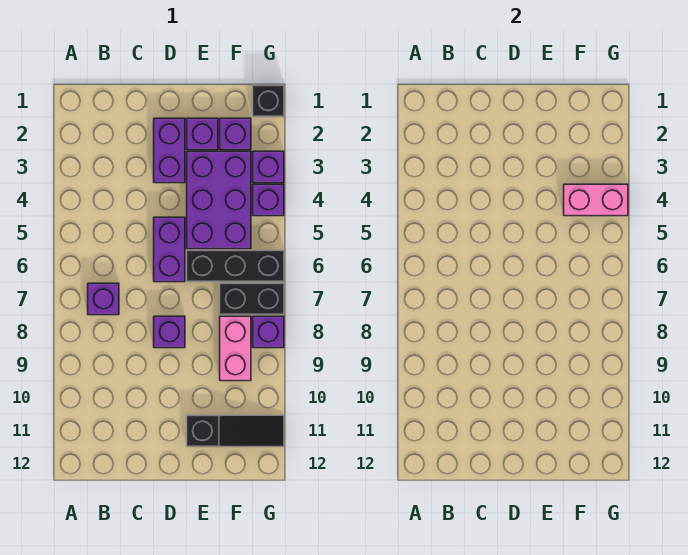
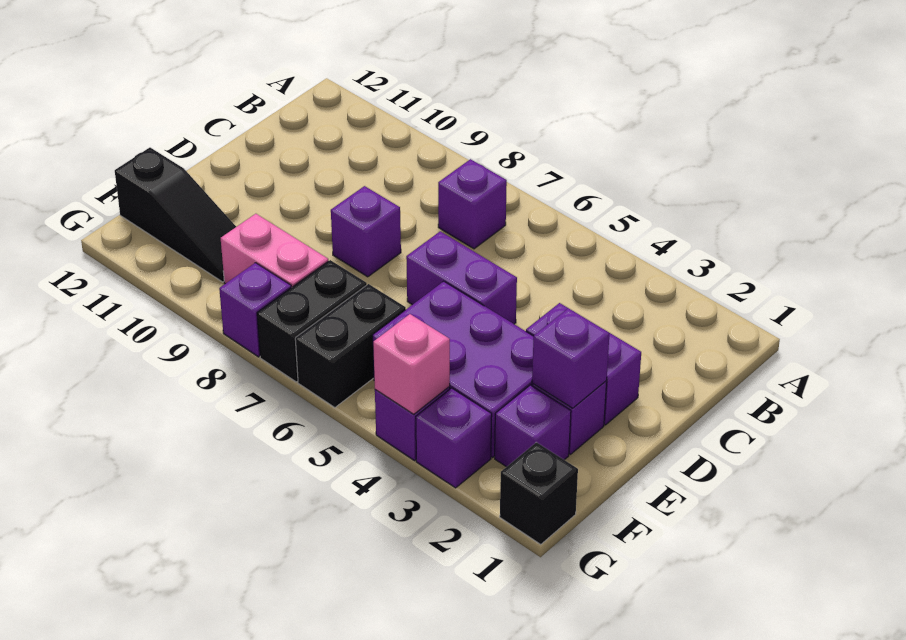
none -> purple 1x1 brick [532,308,610,408]
black 1x3 brick [187,250,284,282] -> black 1x2 brick [295,284,406,408]
black 1x3 slope [187,415,284,447] -> black 1x3 slope turned to [115,148,236,282]
pink 1x2 brick [564,184,628,216] -> pink 1x1 brick [373,314,450,414]

